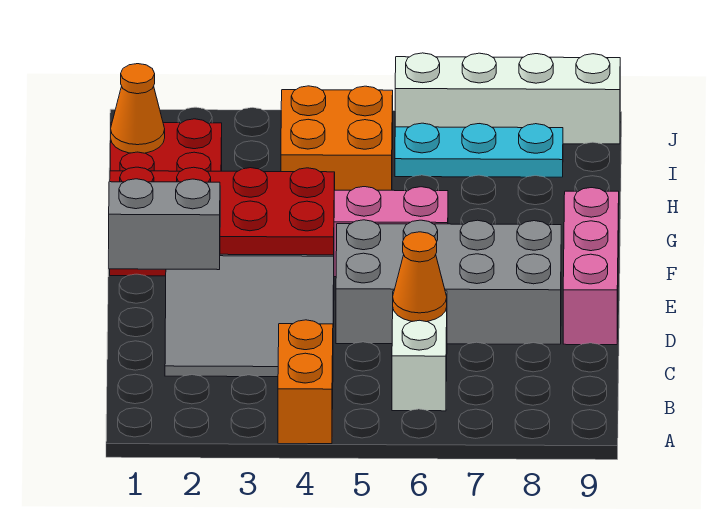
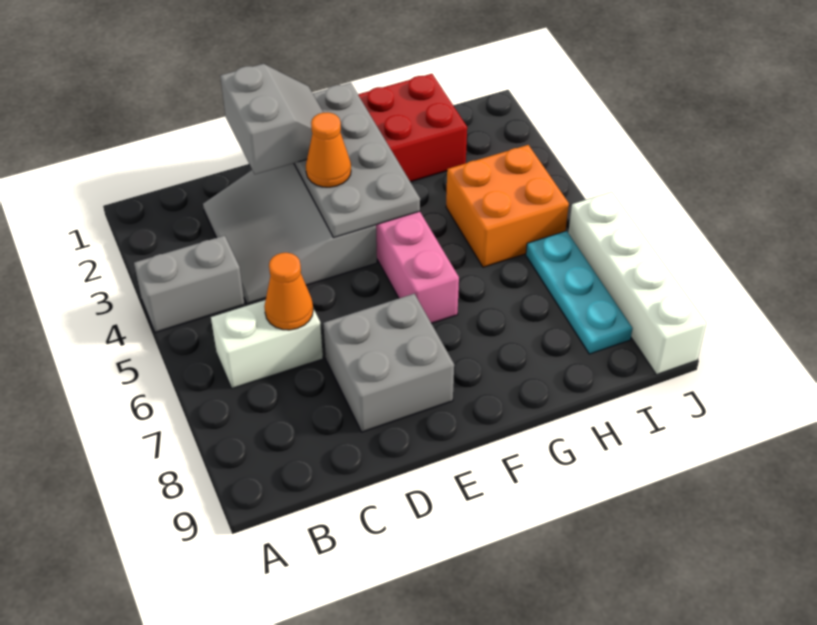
orange 1x2 brick [278,320,333,444] -> grey 1x2 brick [134,235,244,332]
grey 2x4 brick [336,220,561,344] -> grey 2x2 brick [323,294,454,432]
pink 1x3 brick [563,188,619,345] -> none
red 2x4 plate [110,167,335,255] -> grey 2x4 plate [294,83,420,238]
orange 1x1 cone [111,64,165,153] -> orange 1x1 cone moved to [306,112,351,187]

